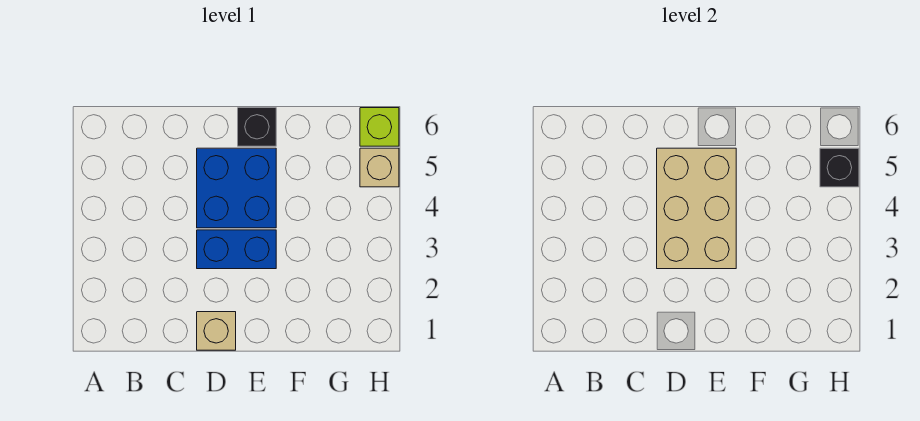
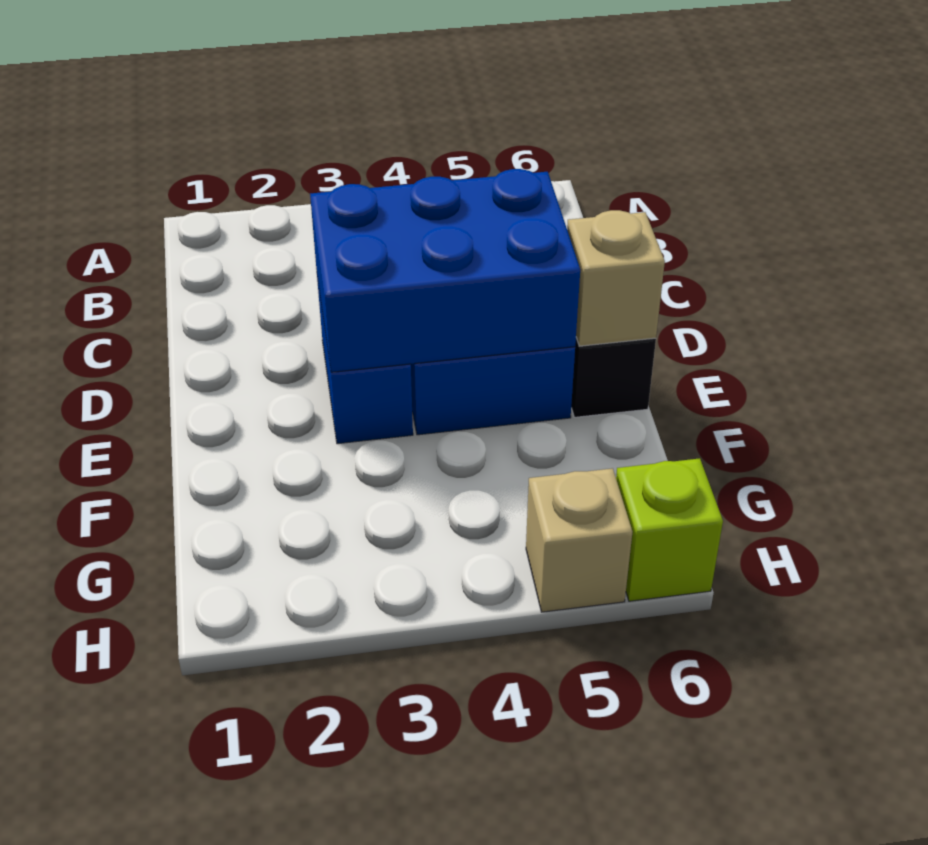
tan 1x1 brick [197,312,236,350] -> tan 1x1 brick moved to [567,210,665,346]
tan 2x3 brick [657,148,736,269] -> blue 2x3 brick [310,169,580,372]
black 1x1 brick [820,148,859,187] -> none

